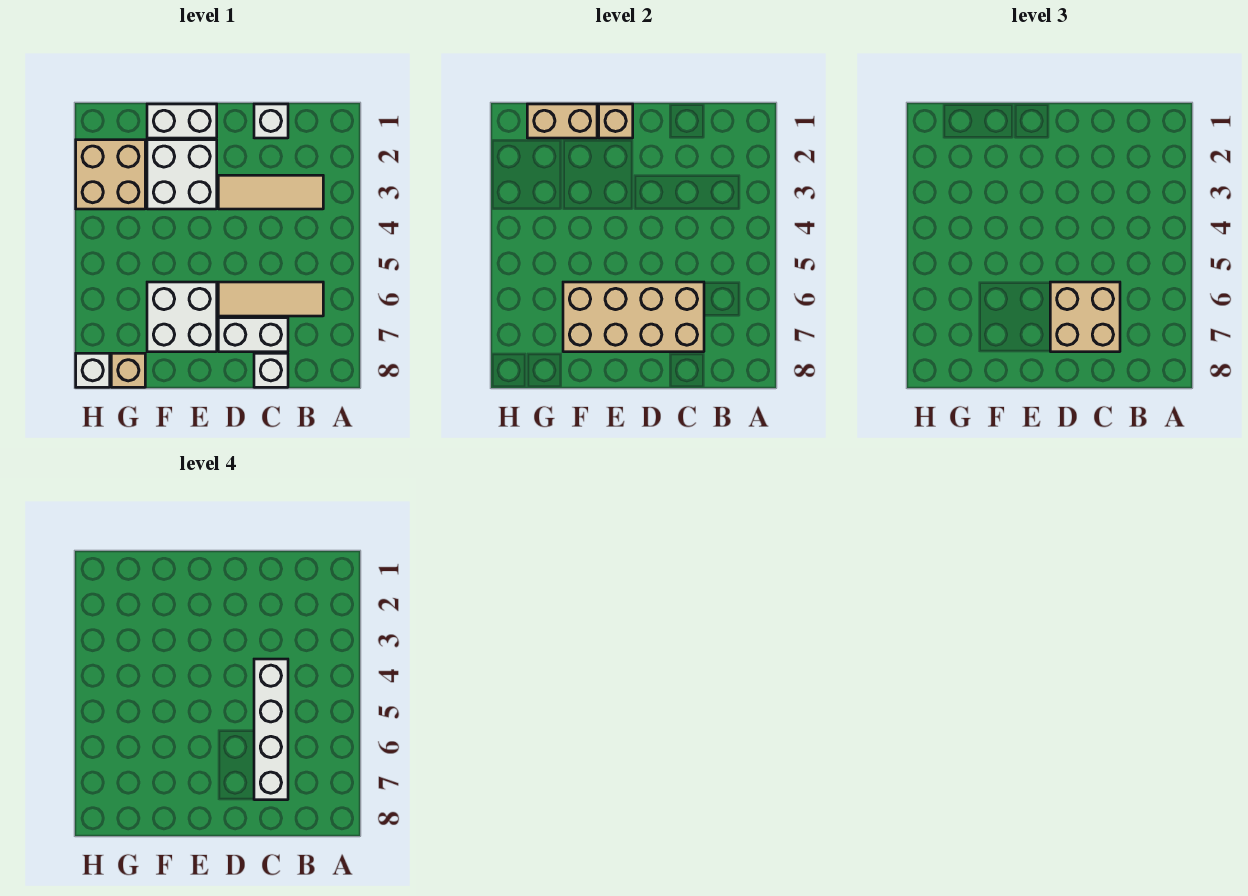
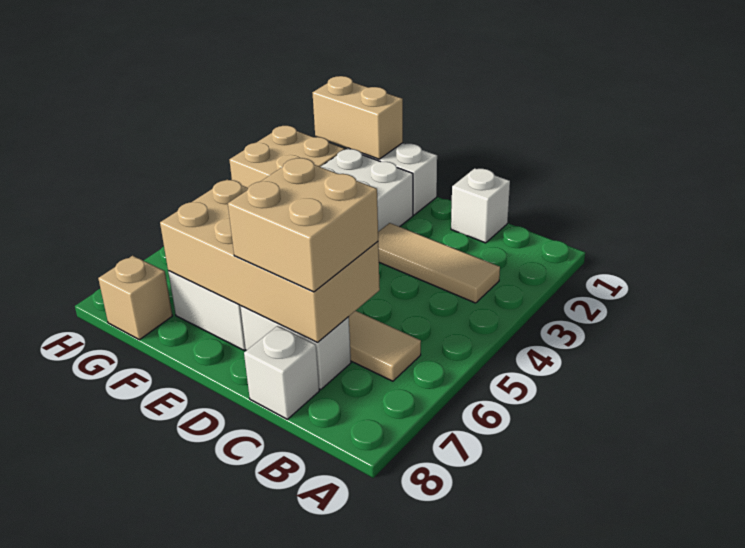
white 1x4 brick [254,659,288,800] -> none
tan 1x1 brick [599,104,633,138] -> none
white 1x1 brick [76,353,110,387] -> none

